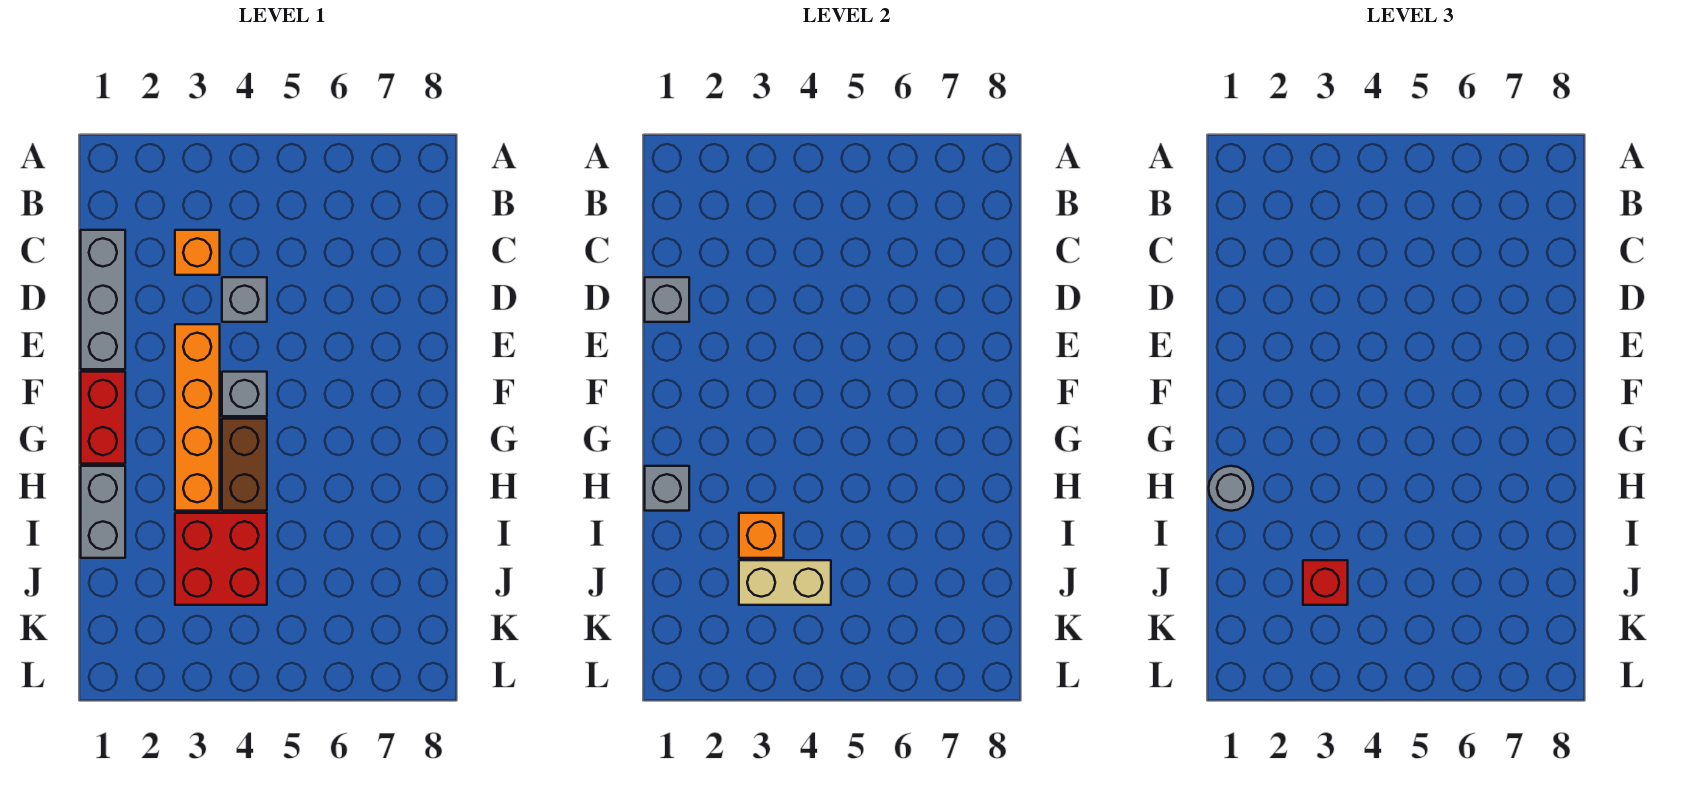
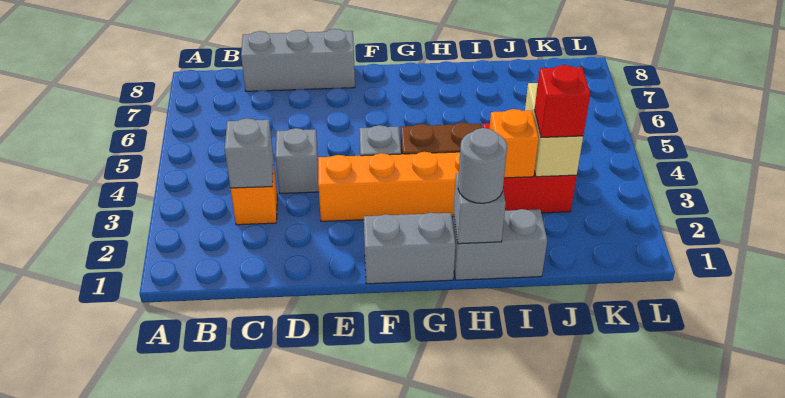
grey 1x3 brick [81,230,125,369] -> grey 1x3 brick moved to [241,29,355,91]
grey 1x1 brick [645,277,689,322] -> grey 1x1 brick moved to [225,118,273,188]
red 1x2 brick [81,372,125,464] -> grey 1x2 brick [364,213,455,284]

